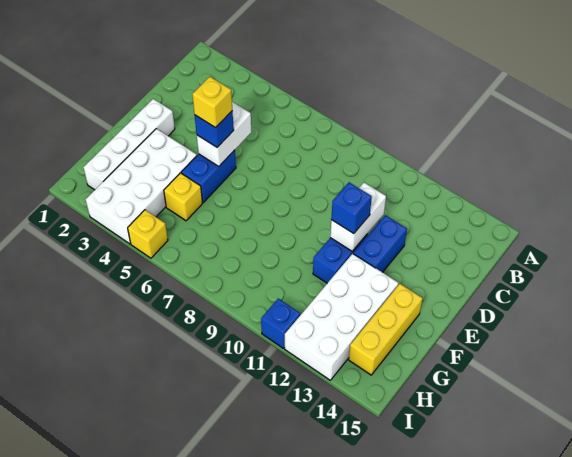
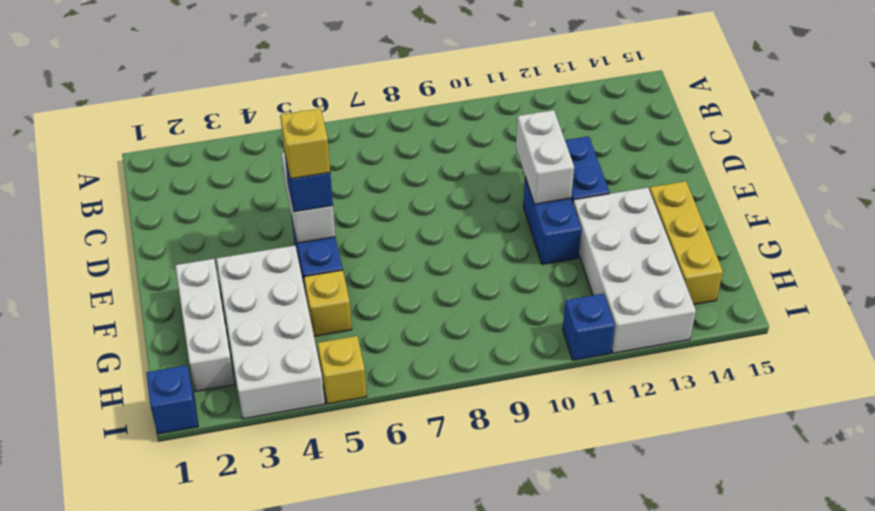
white 1x4 brick [83,99,175,190] -> white 1x3 brick [175,259,235,391]
blue 1x1 brick [331,182,372,234] -> blue 1x1 brick moved to [146,365,198,434]

